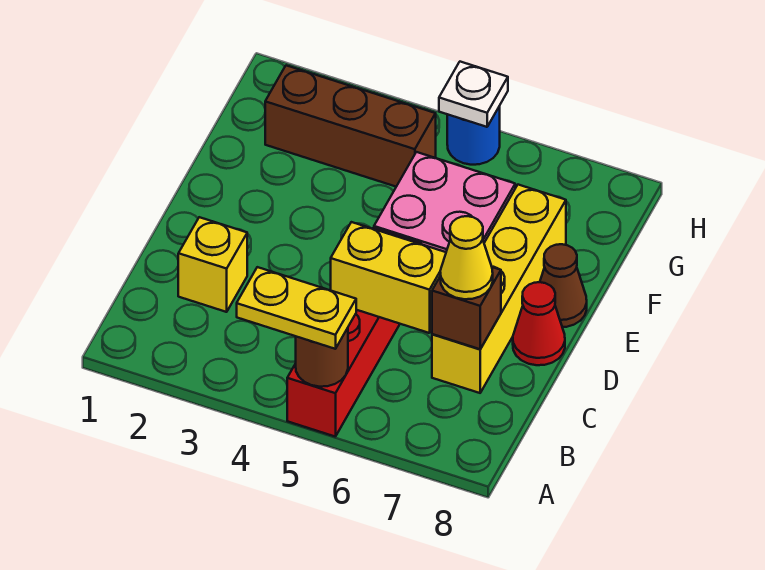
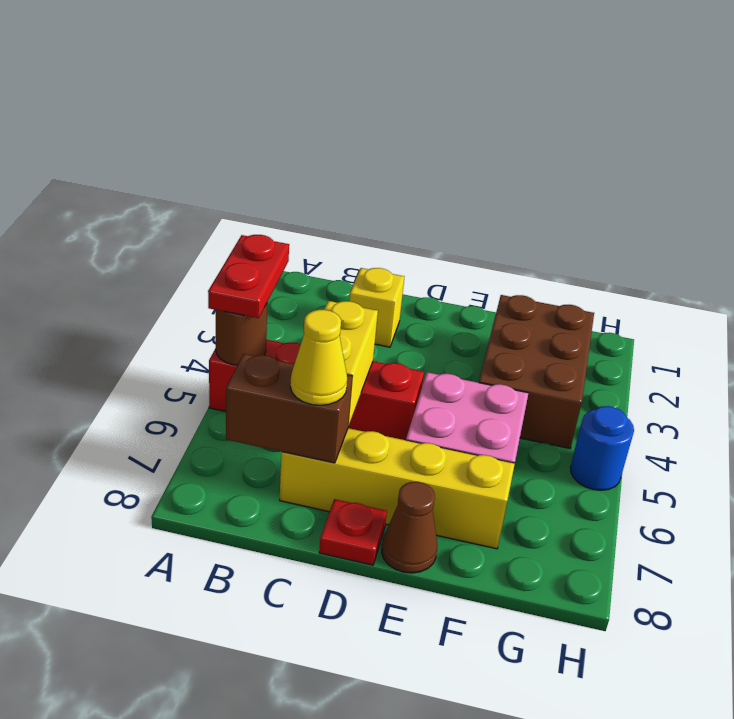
yellow 1x2 plate [237,267,356,349] -> red 1x2 plate [208,235,289,318]
brown 1x1 brick [432,267,501,349] -> brown 1x2 brick [226,354,352,463]
red 1x1 cone [513,282,565,365] -> red 1x1 plate [319,499,387,565]
brown 1x3 brick [265,65,436,187] -> brown 2x3 brick [479,295,594,448]
white 1x1 plate [439,62,508,127] -> none

